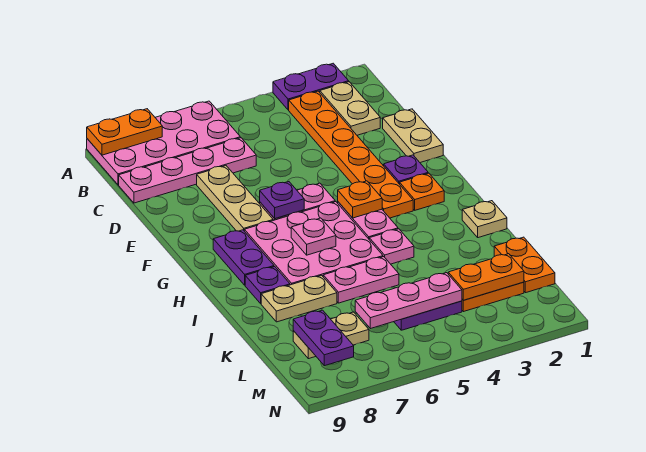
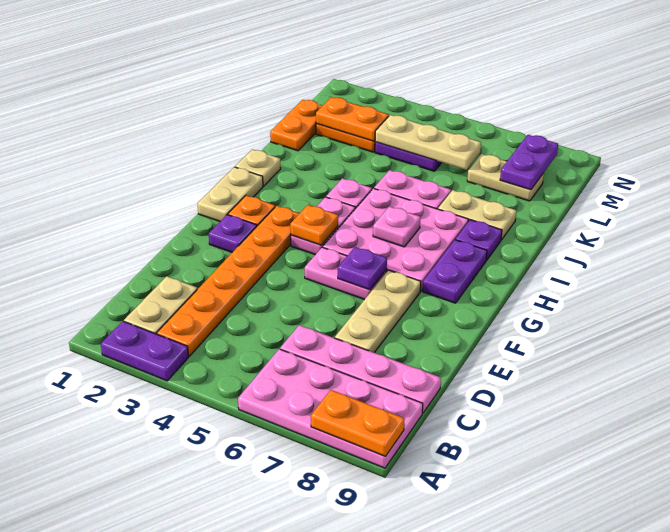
tan 1x2 plate [383,109,443,163] -> tan 1x2 plate moved to [198,167,263,221]
pink 1x3 plate [355,273,462,329] -> tan 1x3 plate [375,115,481,170]

